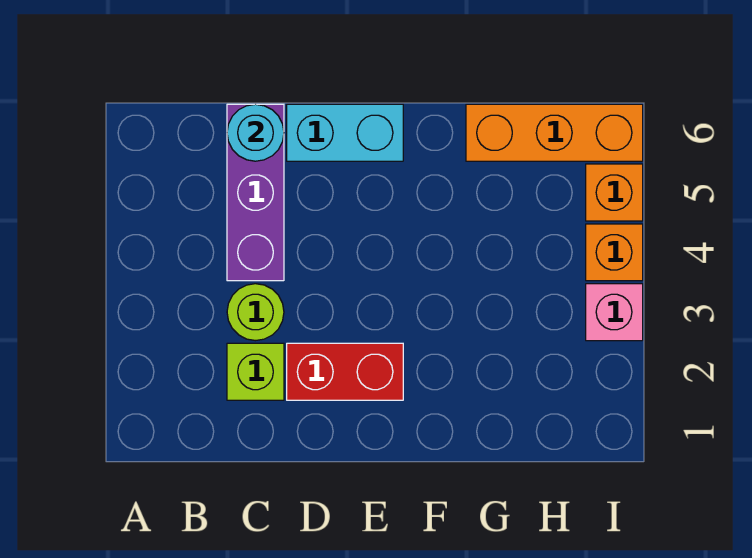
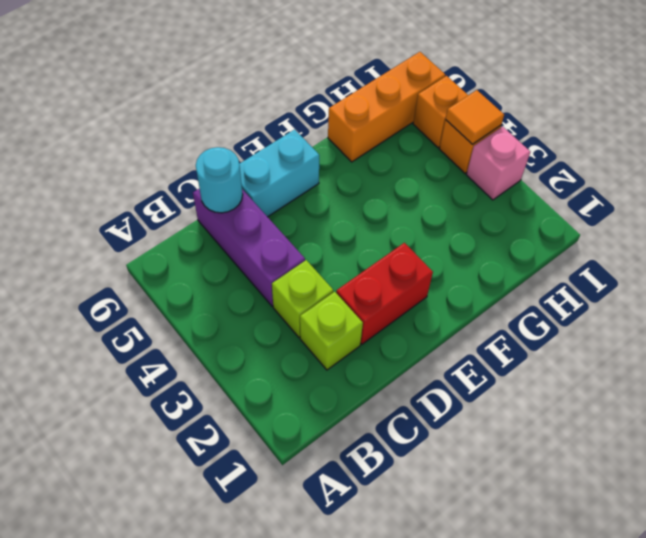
lime 1x1 round brick [227,284,284,341] -> lime 1x1 brick [272,260,333,338]
none -> orange 1x1 tile [446,90,504,144]

